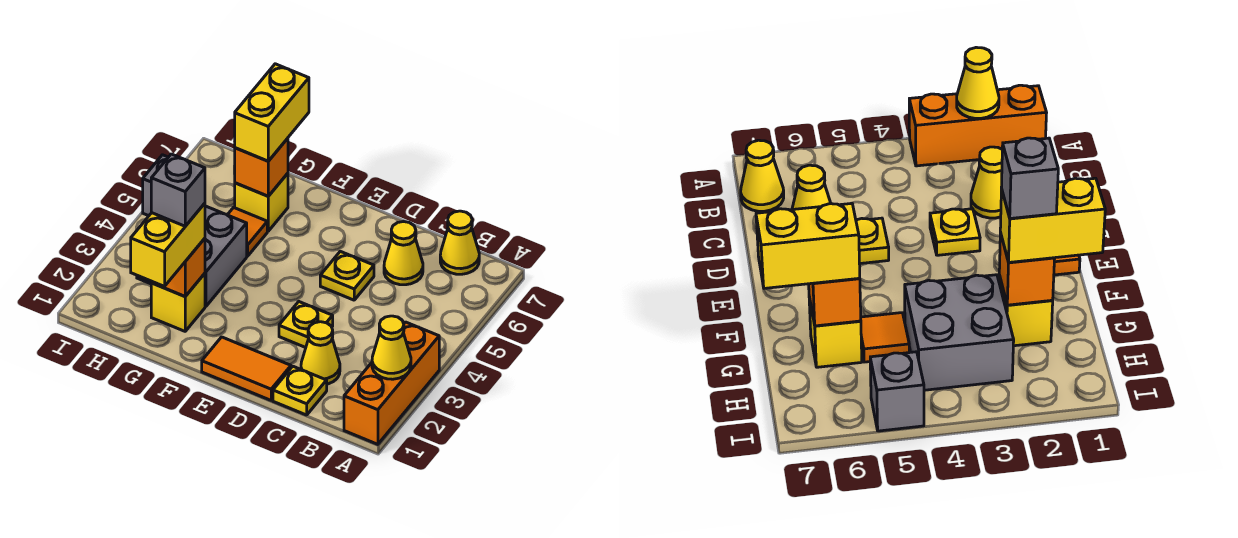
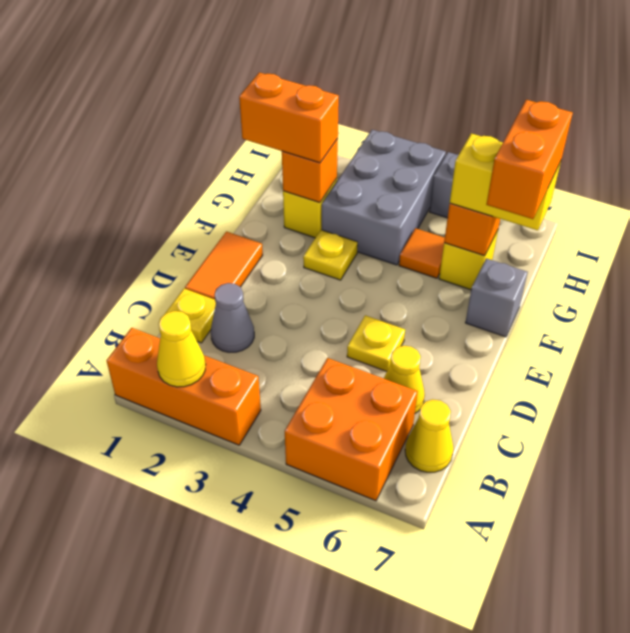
none -> orange 2x2 brick [285,358,418,501]
yellow 1x1 cone [301,322,340,384] -> grey 1x1 cone [211,283,254,352]
yellow 1x1 plate [279,302,333,348] -> yellow 1x1 plate moved to [303,230,358,280]
none -> orange 1x2 brick [486,100,573,219]
yellow 1x2 brick [131,203,205,286] -> orange 1x2 brick [239,72,339,163]
grey 1x1 brick [151,154,205,226] -> grey 1x1 brick moved to [465,258,528,337]
grey 2x2 brick [137,206,247,306] -> grey 2x3 brick [322,130,446,265]

